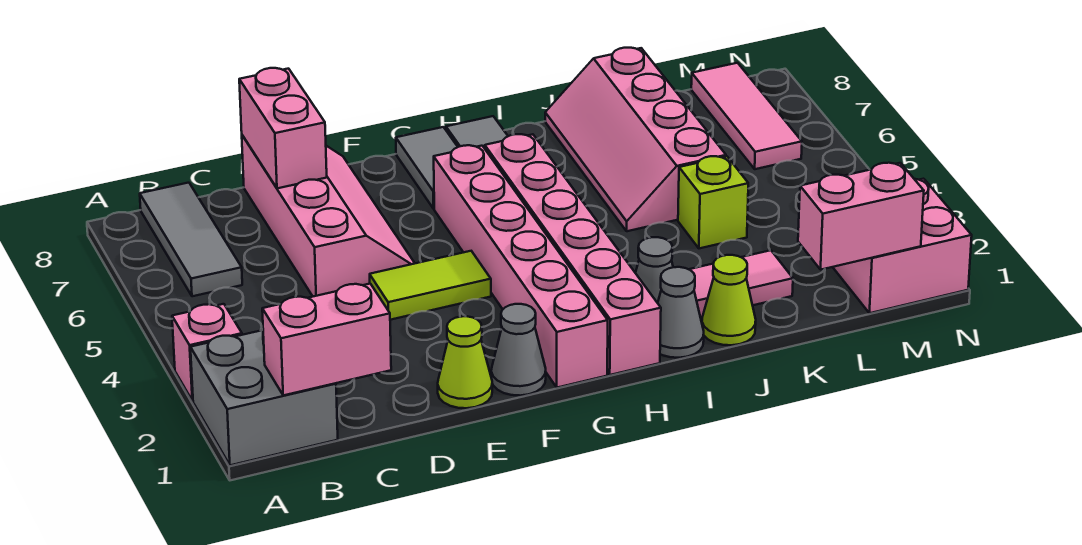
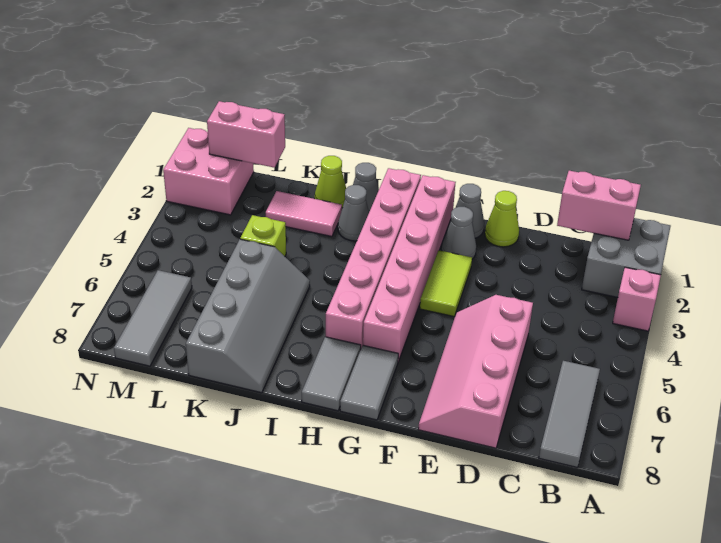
pink 1x2 brick [239,68,327,188] -> none
lime 1x2 tile [370,251,491,320] -> lime 1x2 tile turned to [420,250,472,317]
none -> grey 1x1 cone [442,207,476,259]
pink 2x4 slope [545,48,726,231] -> grey 2x4 slope [186,239,310,393]
pink 1x3 tile [691,63,802,169] -> grey 1x3 tile [114,270,192,366]

